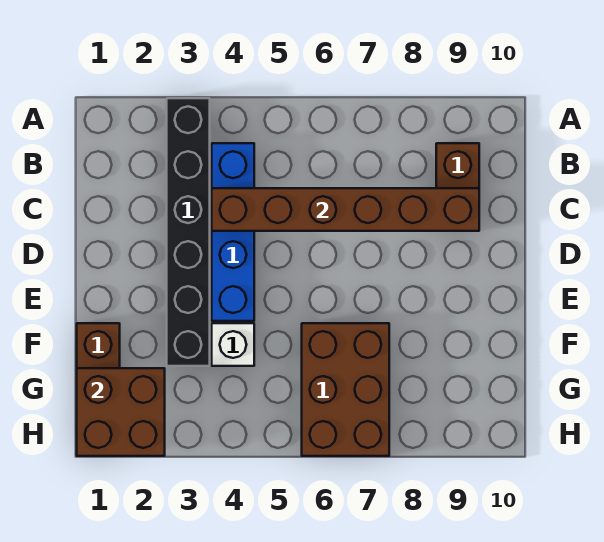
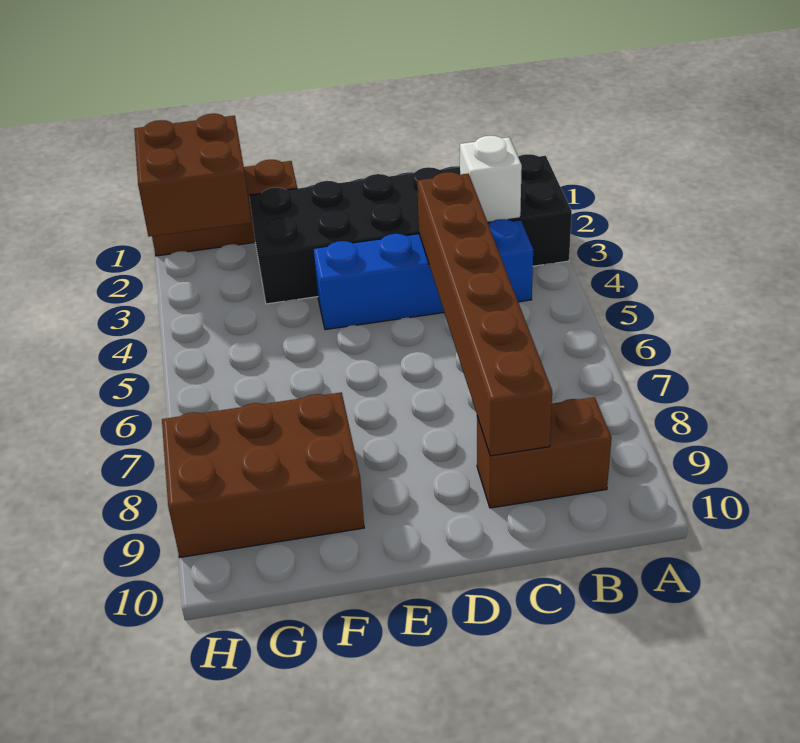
black 1x6 brick [167,98,210,366] -> black 2x6 brick [249,154,572,304]
white 1x1 brick [212,323,254,366] -> white 1x1 brick moved to [460,136,522,222]
brown 2x3 brick [302,323,389,456] -> brown 2x3 brick moved to [162,392,364,557]

